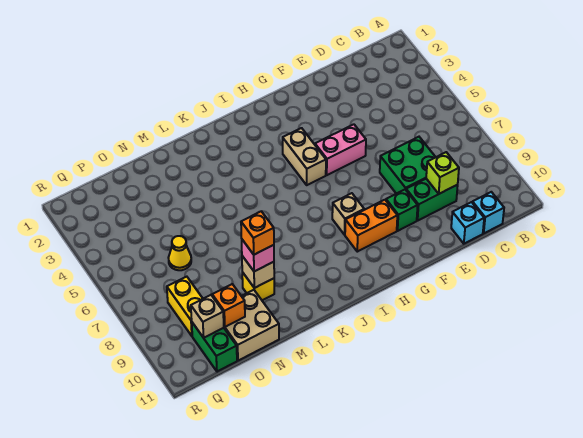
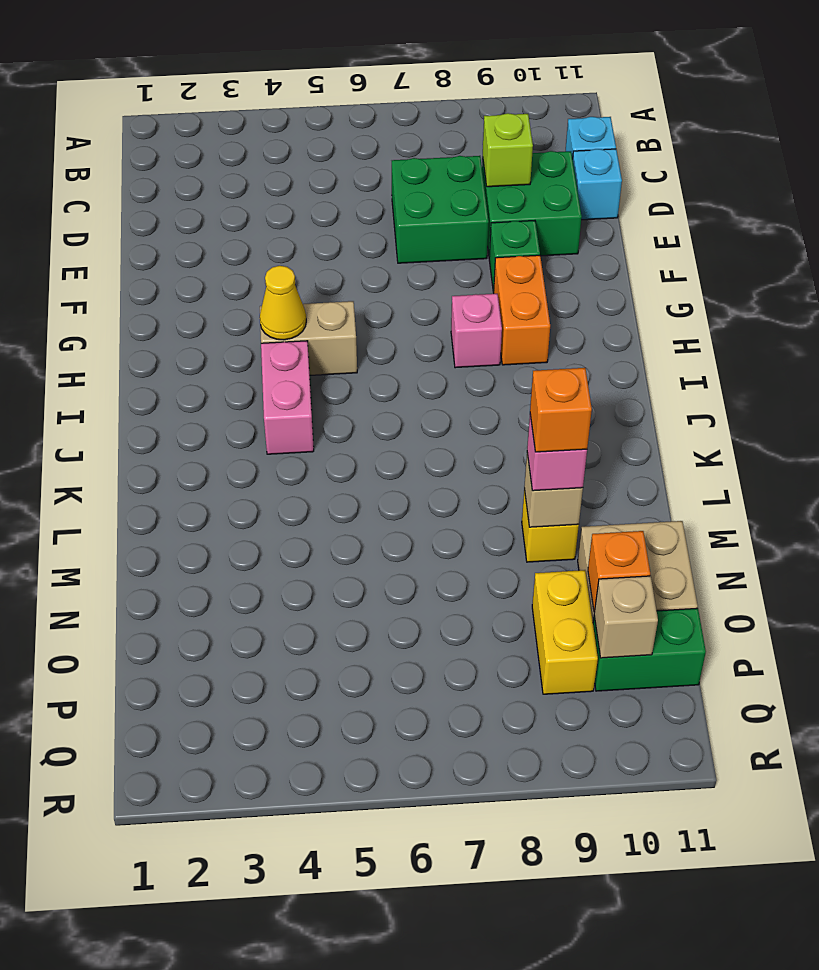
green 1x2 brick [406,179,458,220] -> green 2x2 brick [482,151,582,256]
pink 1x2 brick [315,124,366,175] -> pink 1x2 brick moved to [261,341,314,454]
tan 1x1 brick [332,193,364,235] -> pink 1x1 brick [451,294,502,368]
yellow 1x1 cone [168,236,191,270] -> yellow 1x1 cone moved to [260,266,306,340]
yellow 1x2 brick [167,277,203,336] -> yellow 1x2 brick turned to [532,570,598,694]

